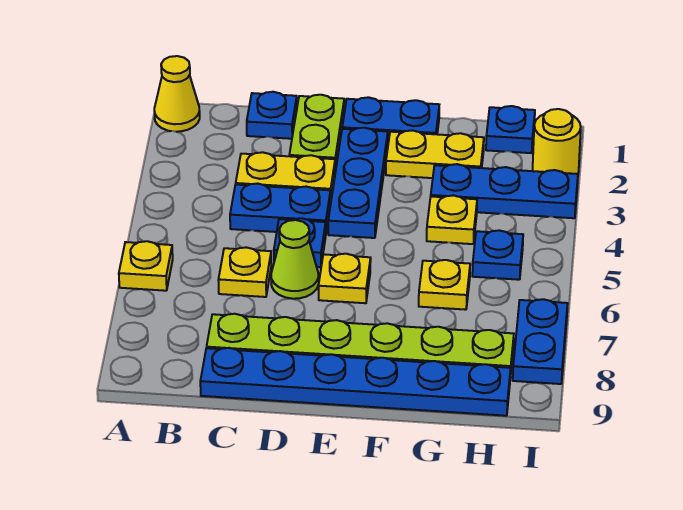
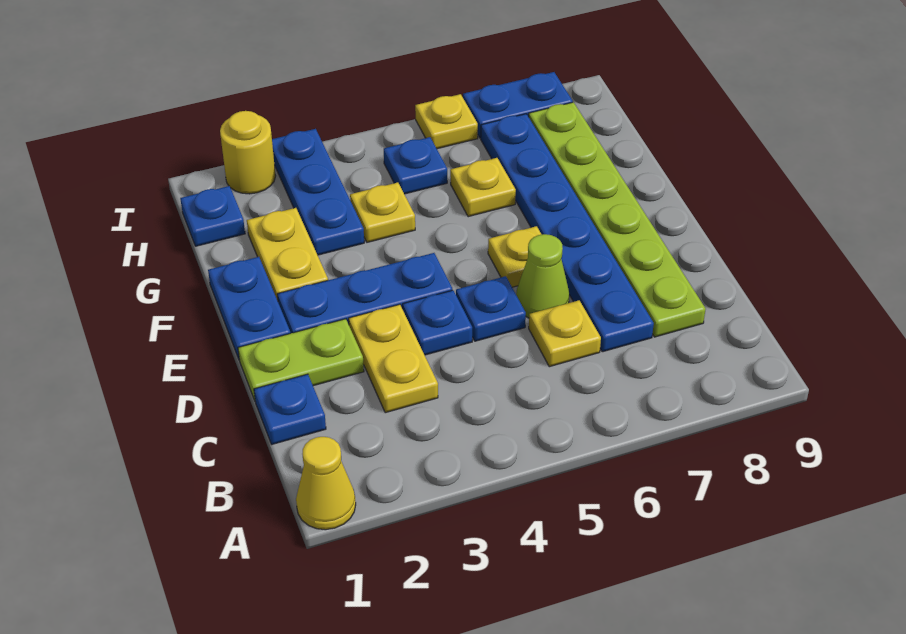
yellow 1x1 plate [119,241,173,291] -> yellow 1x1 plate moved to [415,94,478,149]
blue 1x2 plate [230,184,330,232] -> blue 1x1 plate [403,290,472,355]
blue 1x6 plate [200,348,511,416] -> blue 1x6 plate moved to [481,114,654,352]

